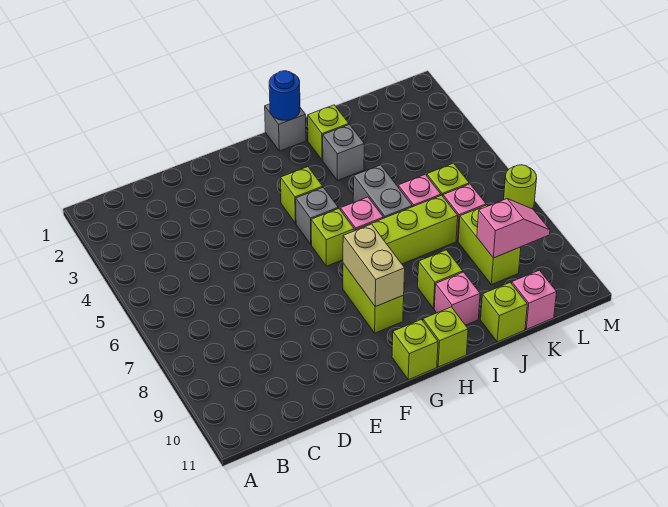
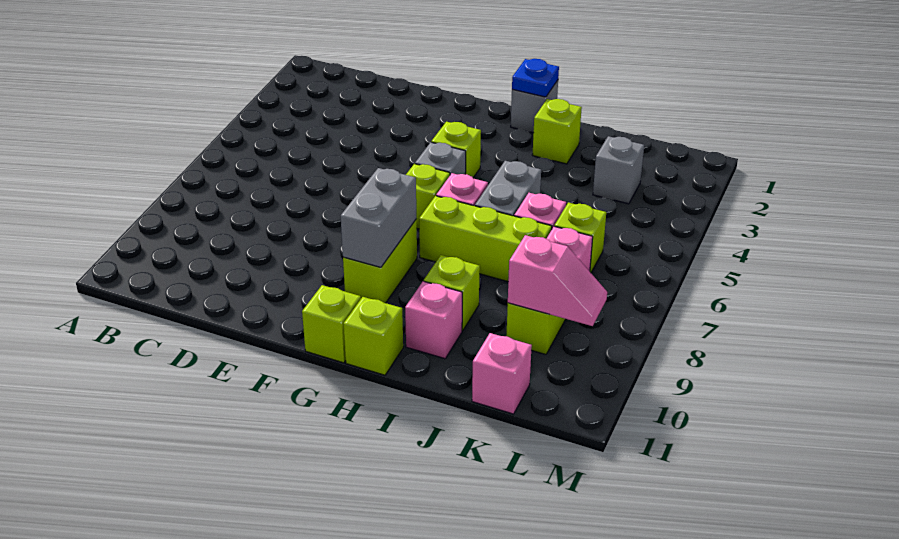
tan 1x2 brick [343,224,405,307] -> grey 1x2 brick [341,168,416,267]
blue 1x1 round brick [269,71,300,120] -> blue 1x1 plate [512,59,559,97]
grey 1x1 brick [323,125,364,180] -> grey 1x1 brick moved to [593,136,644,204]
lime 1x1 brick [481,283,527,342] -> none
lime 1x1 round brick [504,165,537,209] -> none

